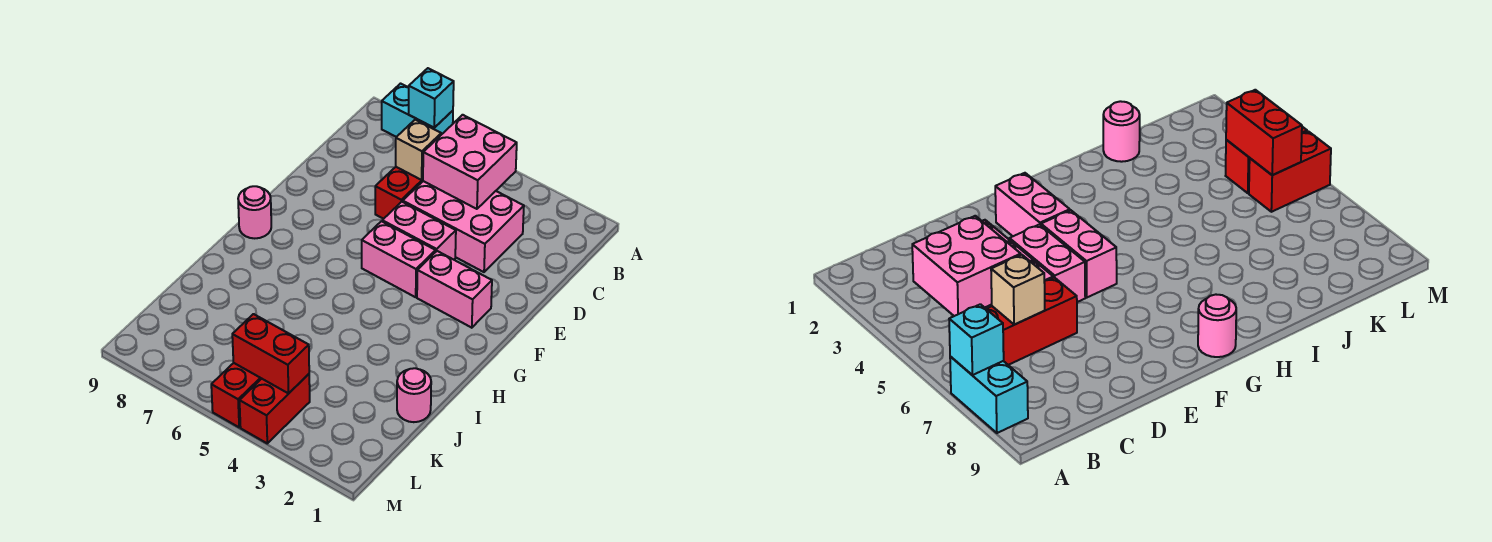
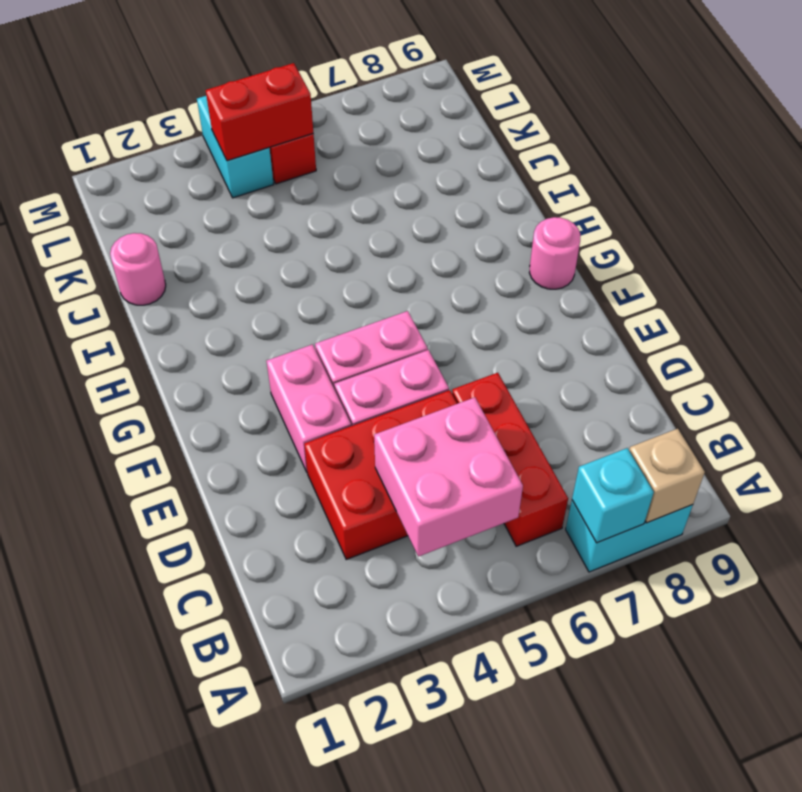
pink 2x3 brick [403,181,524,272] -> red 2x3 brick [304,390,457,559]
tan 1x1 brick [396,120,441,180] -> tan 1x1 brick moved to [629,429,705,523]
pink 1x2 brick [417,251,492,328] -> pink 1x2 brick turned to [267,344,351,472]
red 1x2 brick [240,374,310,443] -> cyan 1x2 brick [197,96,274,198]

